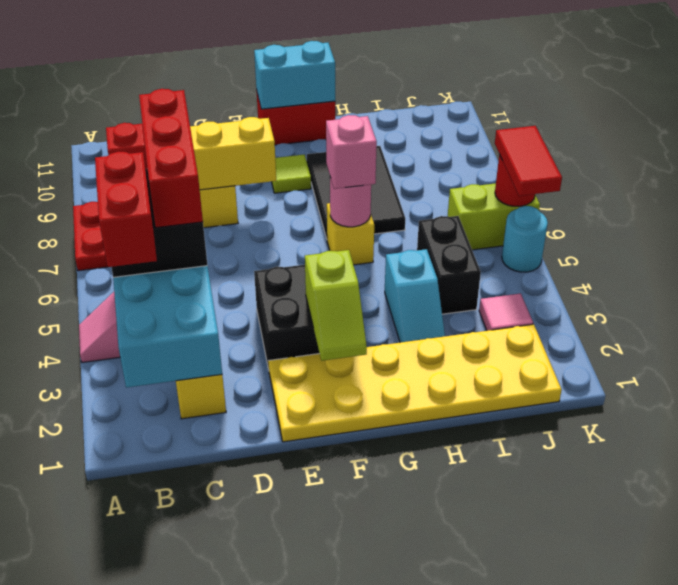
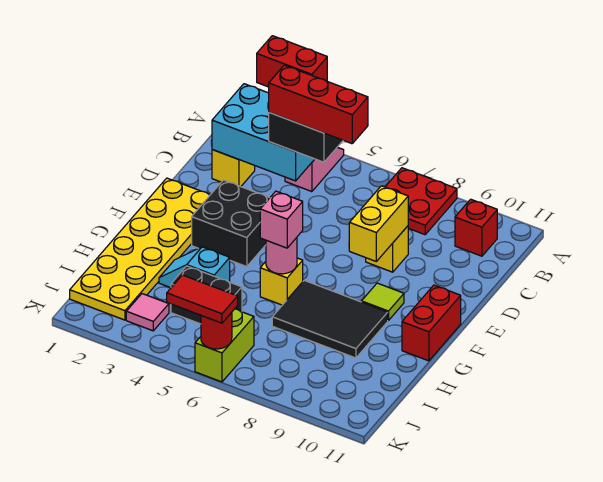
lime 1x2 slope [305,250,367,361] -> none
cyan 1x2 brick [254,41,335,109] -> none
cyan 1x1 round brick [502,206,548,272] -> none

